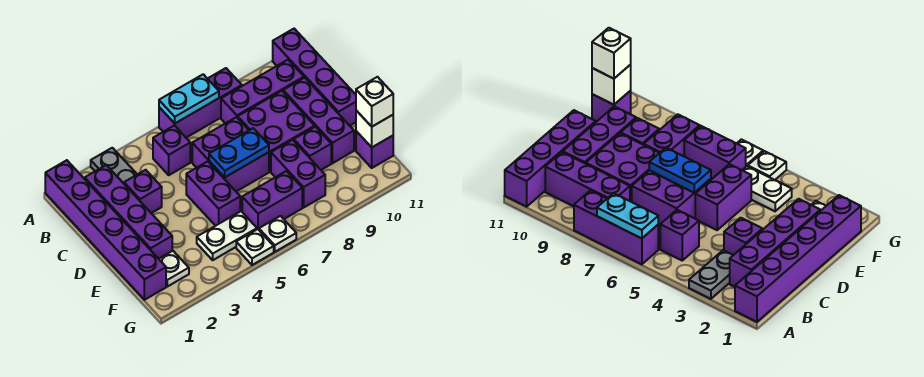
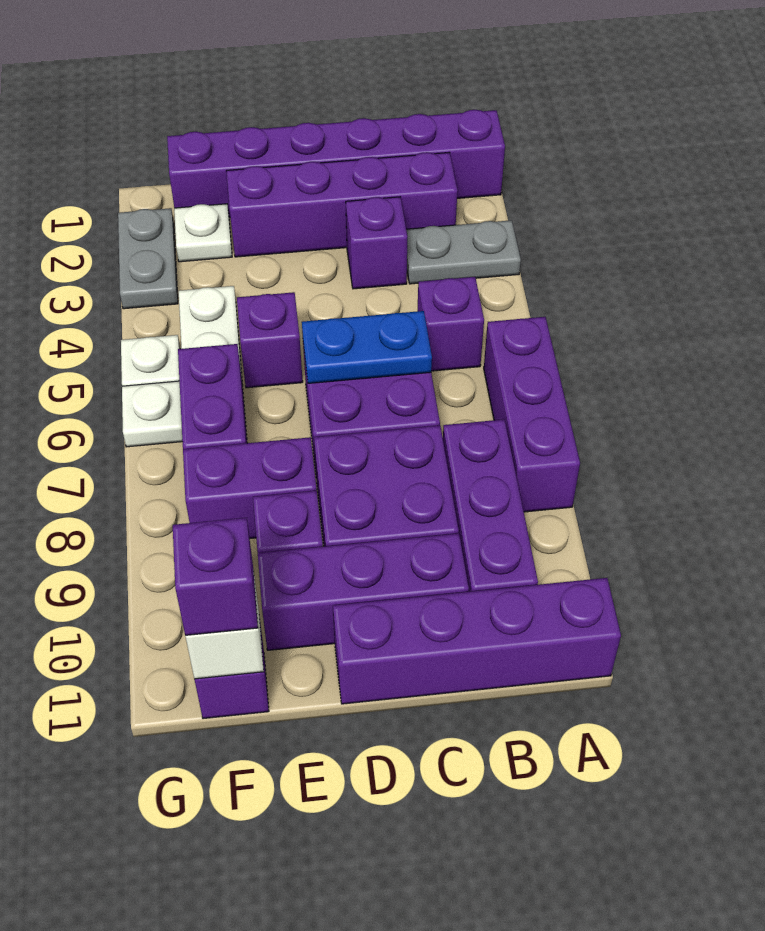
cyan 1x2 plate [159,74,219,123] -> none
purple 1x2 brick [186,161,240,226] -> purple 1x1 brick [237,292,303,388]
blue 1x2 plate [209,128,269,177] -> blue 1x2 plate turned to [302,311,432,383]
white 1x1 brick [356,77,393,127] -> purple 1x1 brick [173,518,258,635]
none -> grey 1x2 plate [118,208,178,309]

